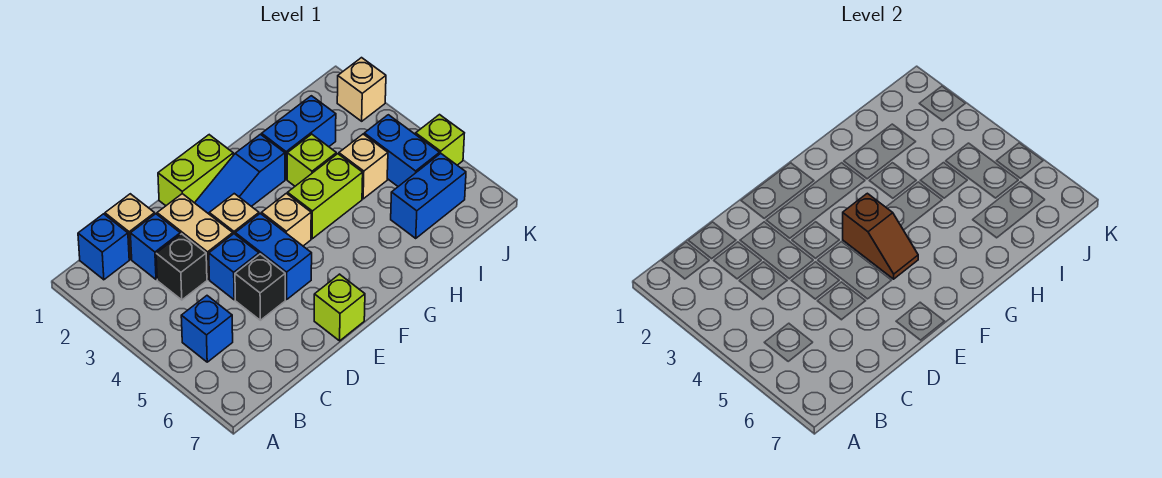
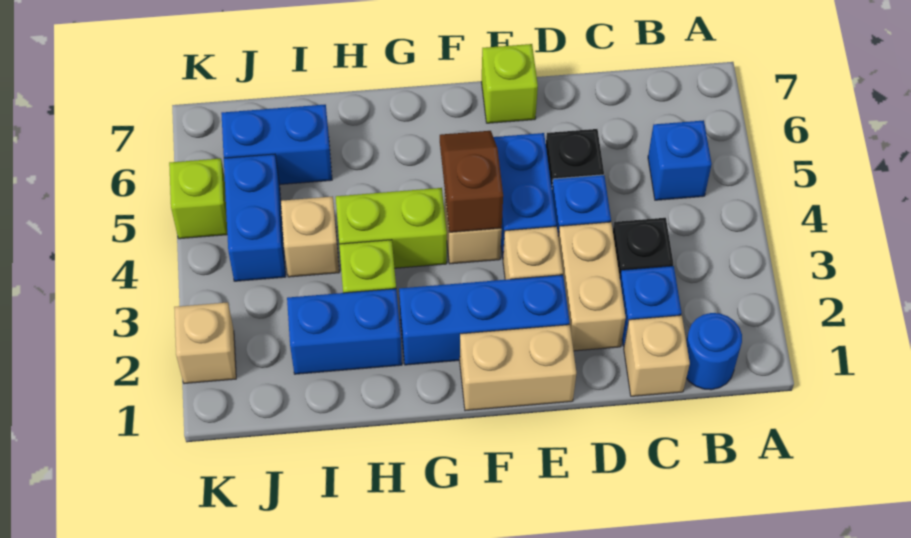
blue 1x1 brick [78,214,129,280] -> blue 1x1 round brick [686,313,742,390]
lime 1x2 brick [158,135,233,206] -> tan 1x2 brick [460,325,576,411]
blue 1x3 slope [195,134,285,214] -> blue 1x3 brick [399,275,570,365]

